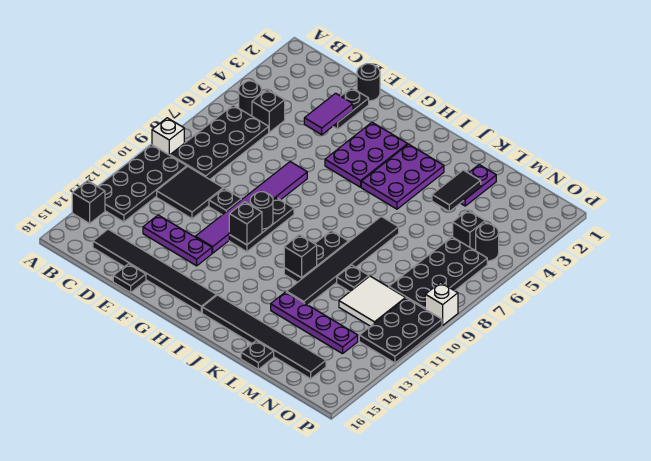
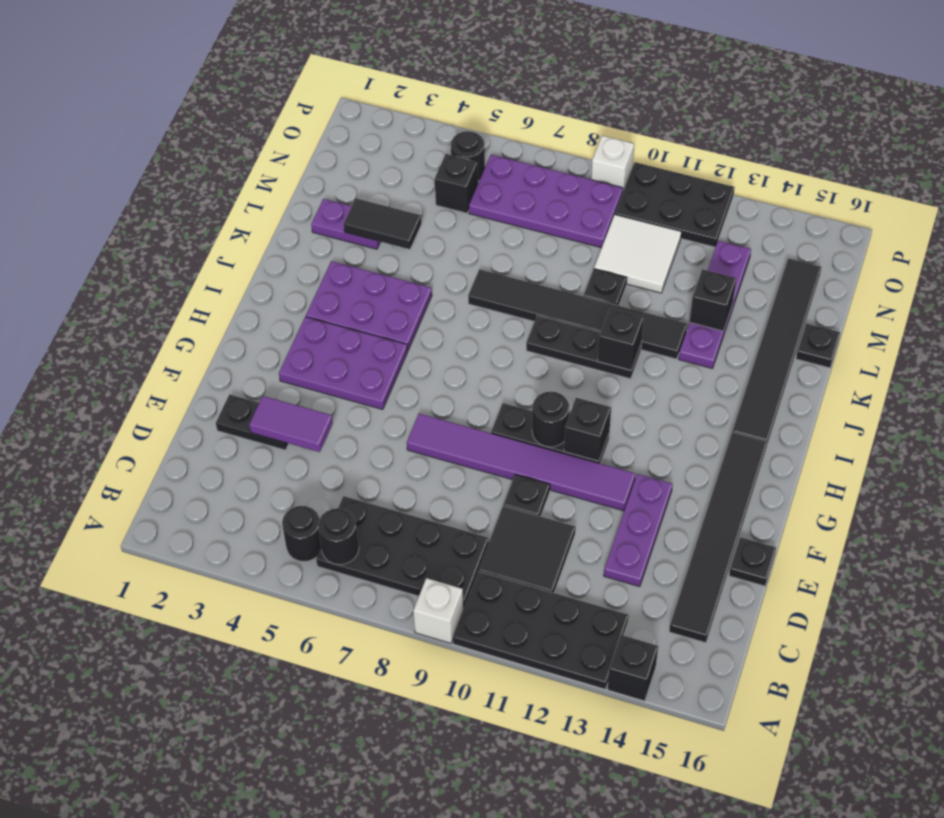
black 1x1 brick [252,90,285,132] -> black 1x1 brick moved to [690,269,736,331]
black 1x1 round brick [357,64,380,101] -> black 1x1 round brick moved to [318,508,359,565]
black 2x4 plate [389,237,487,309] -> purple 2x4 plate [469,155,623,248]

